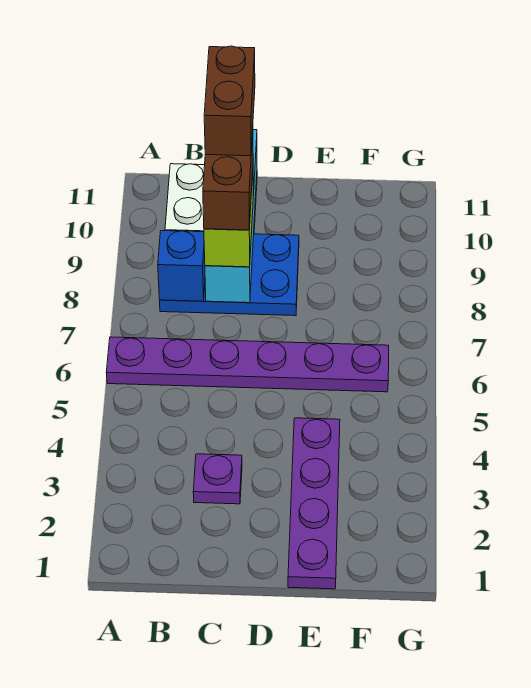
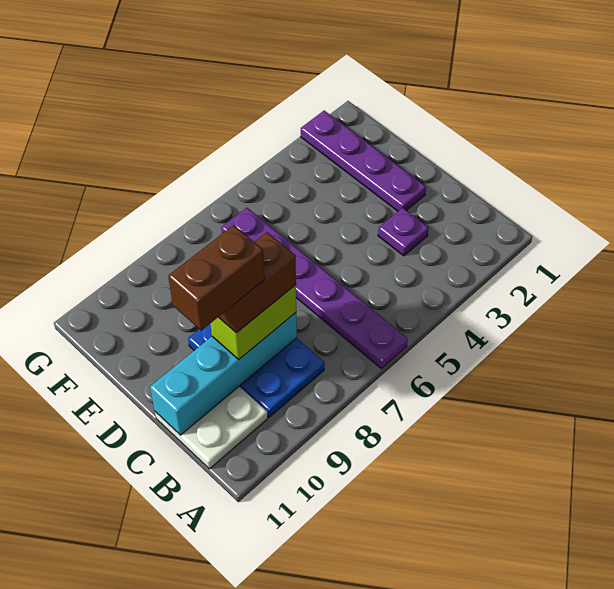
blue 1x1 brick [158,231,205,301] -> none
purple 1x4 plate [288,418,340,589] -> purple 1x4 plate turned to [301,111,426,211]

